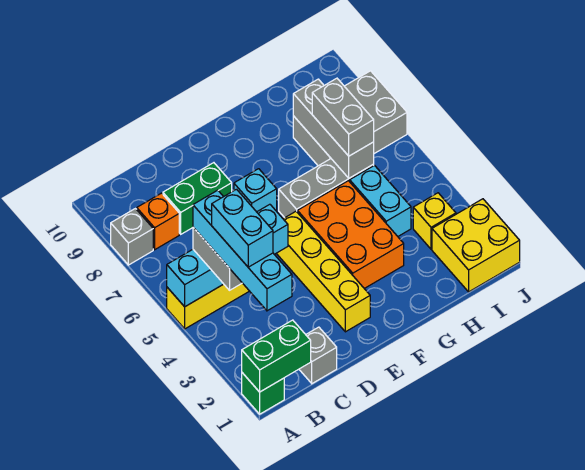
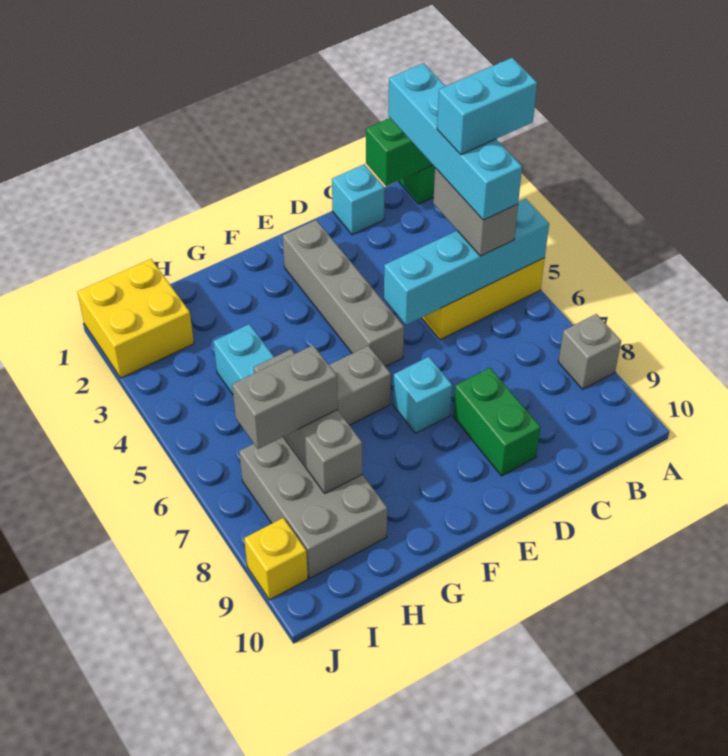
cyan 1x2 brick [212,189,273,267] -> cyan 1x2 brick turned to [437,58,537,155]
orange 1x1 brick [137,193,179,250] -> none
grey 1x1 brick [299,327,337,384] -> cyan 1x1 brick [332,164,385,235]
green 1x2 brick [163,163,232,234] -> green 1x2 brick turned to [453,368,540,476]
yellow 1x4 brick [276,211,370,332] -> grey 1x4 brick [283,220,404,367]
orange 2x3 brick [297,181,404,289] -> none
grey 1x2 brick [312,78,374,156] -> grey 1x2 brick turned to [232,345,338,449]
grey 2x3 brick [293,71,407,166] -> grey 2x3 brick turned to [239,437,387,578]
yellow 1x1 brick [413,193,456,249] -> yellow 1x1 brick moved to [244,518,308,600]

